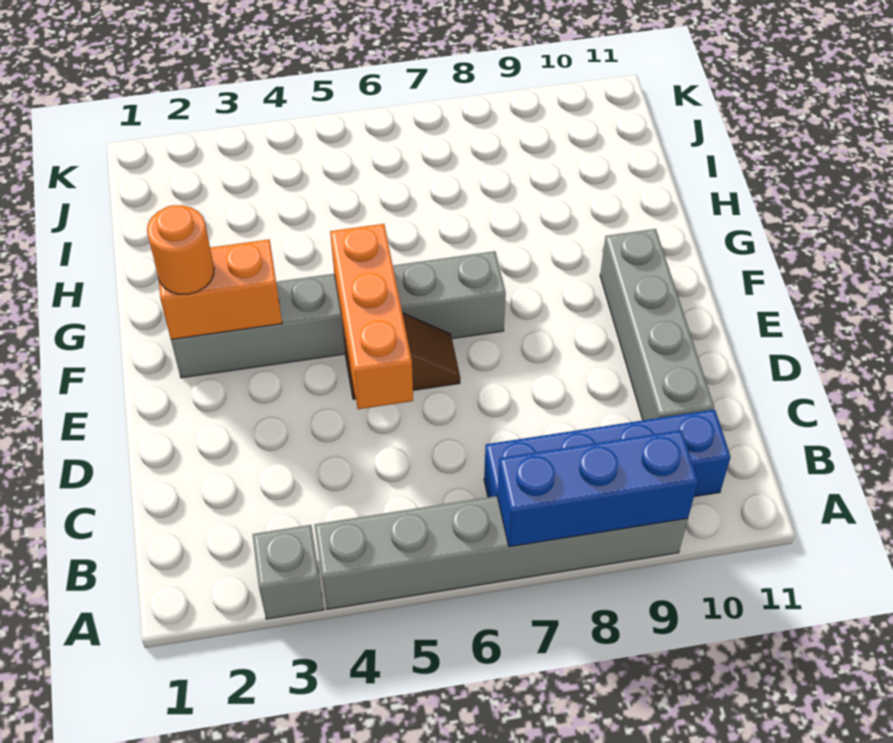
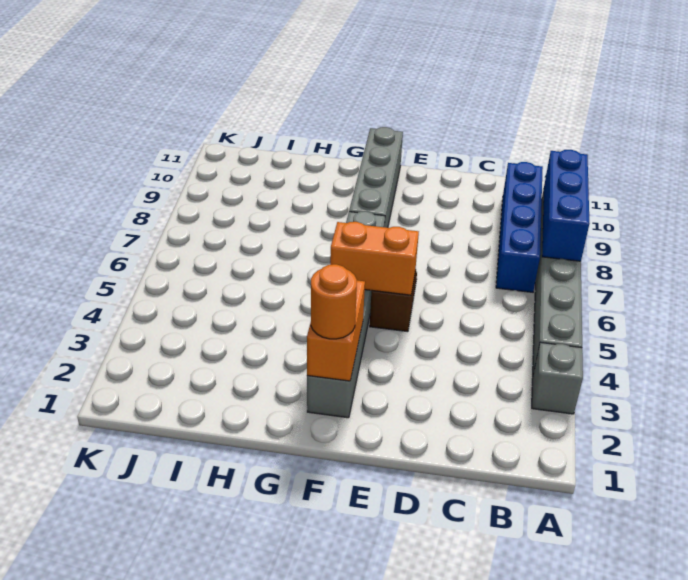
grey 1x4 brick [600,229,714,420] -> grey 1x4 brick turned to [349,127,403,228]
orange 1x3 brick [330,224,413,409] -> orange 1x2 brick [330,222,419,295]

